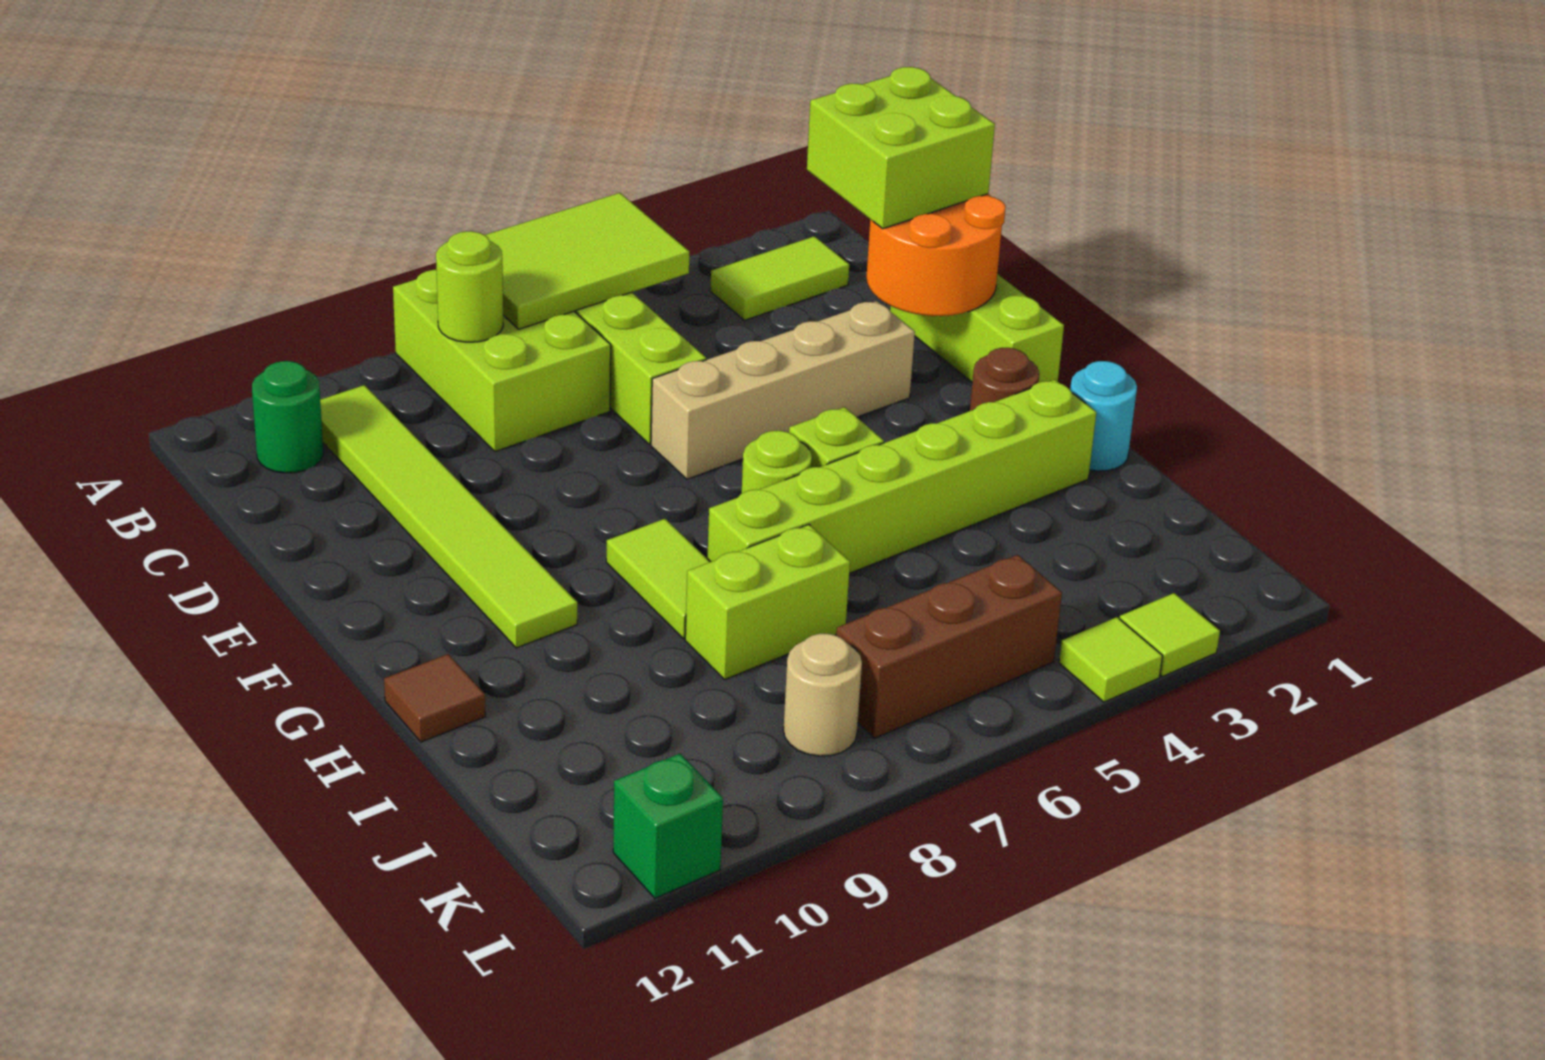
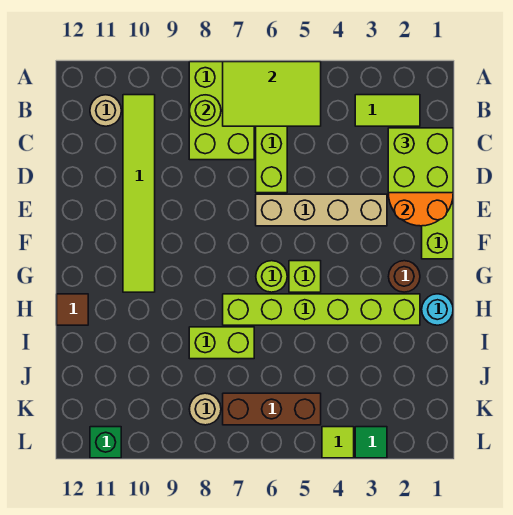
green 1x1 round brick [252,361,323,473] -> tan 1x1 round brick [90,95,121,126]
lime 1x2 tile [606,519,710,639] -> none
lime 1x1 tile [1120,593,1220,677] -> green 1x1 tile [355,427,387,458]

